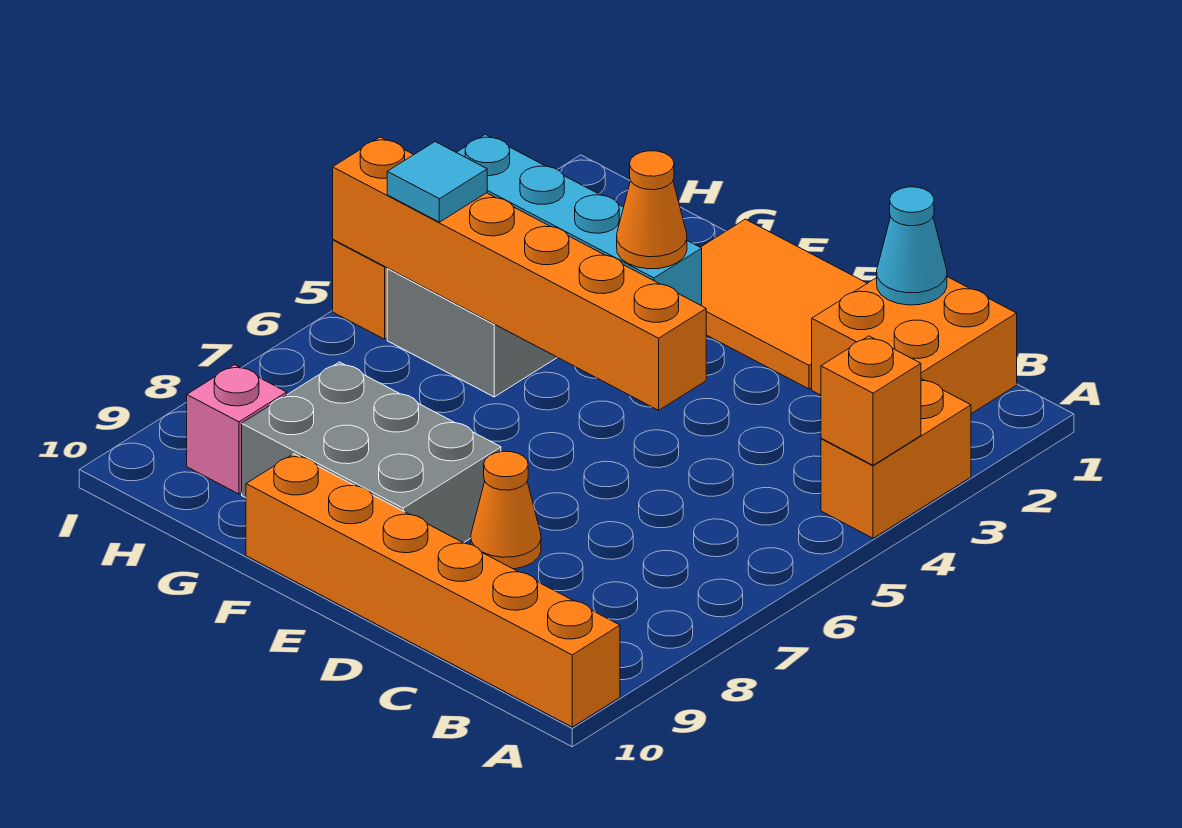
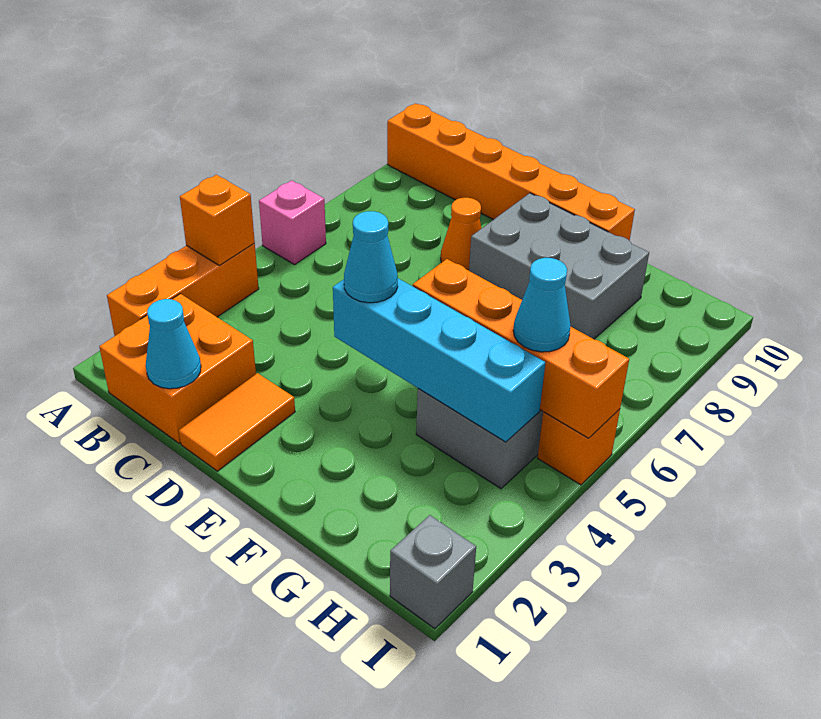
orange 1x2 brick [821,379,971,538] -> orange 1x3 brick [107,244,259,336]
orange 2x3 tile [701,219,867,389] -> orange 1x2 tile [179,373,295,471]
orange 1x6 brick [333,137,706,410] -> orange 1x4 brick [413,259,629,438]
orange 1x1 cone [617,151,687,269] -> cyan 1x1 cone [344,211,398,303]
cyan 1x1 tile [387,142,487,222] -> cyan 1x1 cone [513,258,571,352]
pink 1x1 brick [187,365,287,494] -> pink 1x1 brick moved to [259,180,326,265]
none -> grey 1x1 brick [390,515,476,629]

